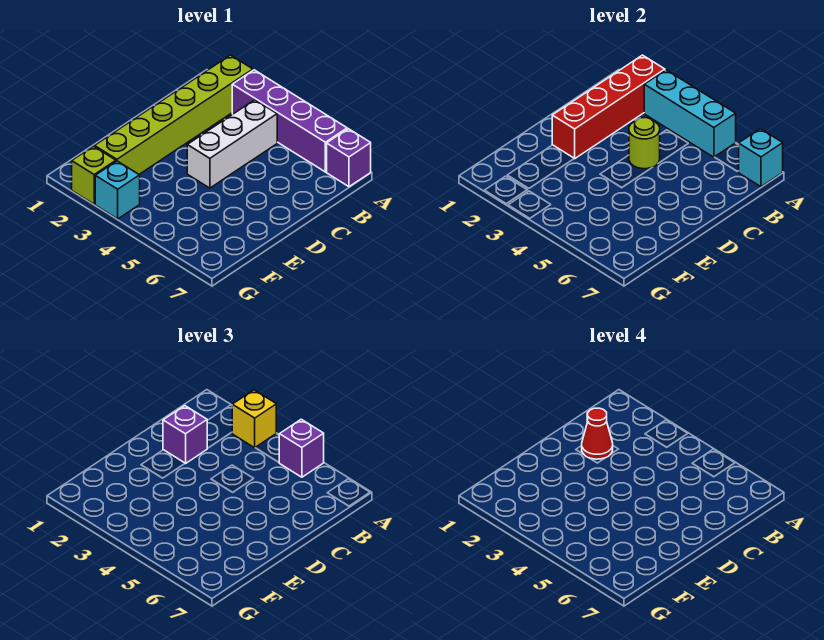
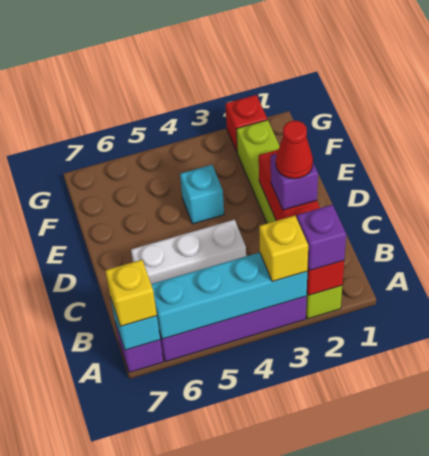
cyan 1x3 brick [644,70,736,157] -> cyan 1x4 brick [151,252,307,339]
purple 1x1 brick [279,419,324,477] -> purple 1x1 brick moved to [297,205,346,271]
none -> yellow 1x1 brick [105,260,157,326]
white 1x3 brick [187,100,277,188] -> white 1x3 brick turned to [131,220,246,284]
lime 1x1 round brick [629,118,660,169] -> none
lime 1x1 brick [72,146,116,204] -> red 1x1 brick [226,95,267,152]
cyan 1x1 brick [95,161,140,219] -> cyan 1x1 brick moved to [180,165,224,224]

